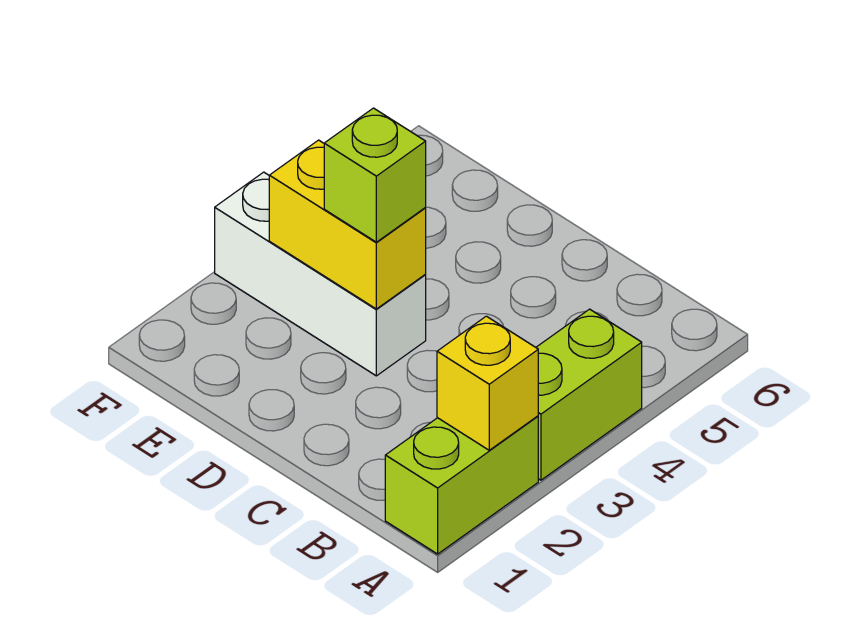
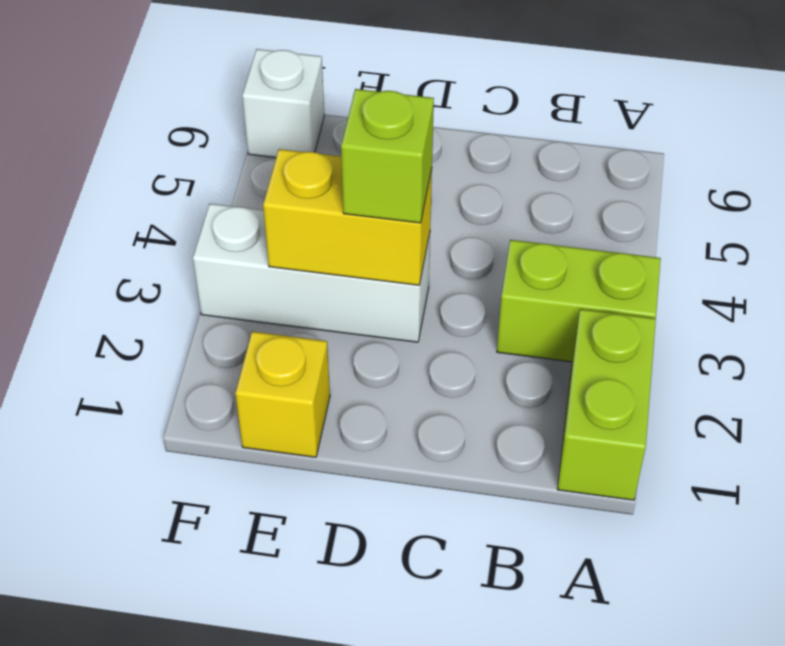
yellow 1x1 brick [437,316,538,450] -> yellow 1x1 brick moved to [235,332,330,457]
lime 1x2 brick [536,309,642,480] -> lime 1x2 brick turned to [497,240,661,362]
none -> white 1x1 brick [242,49,324,158]

